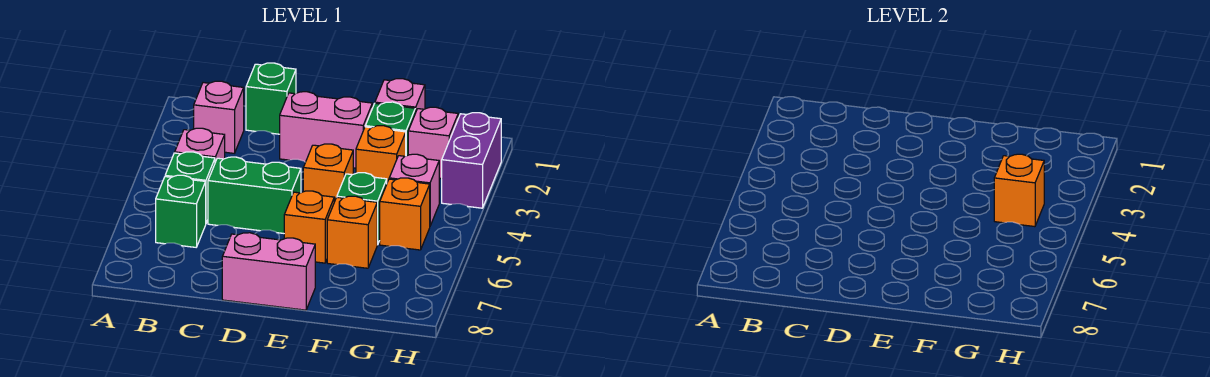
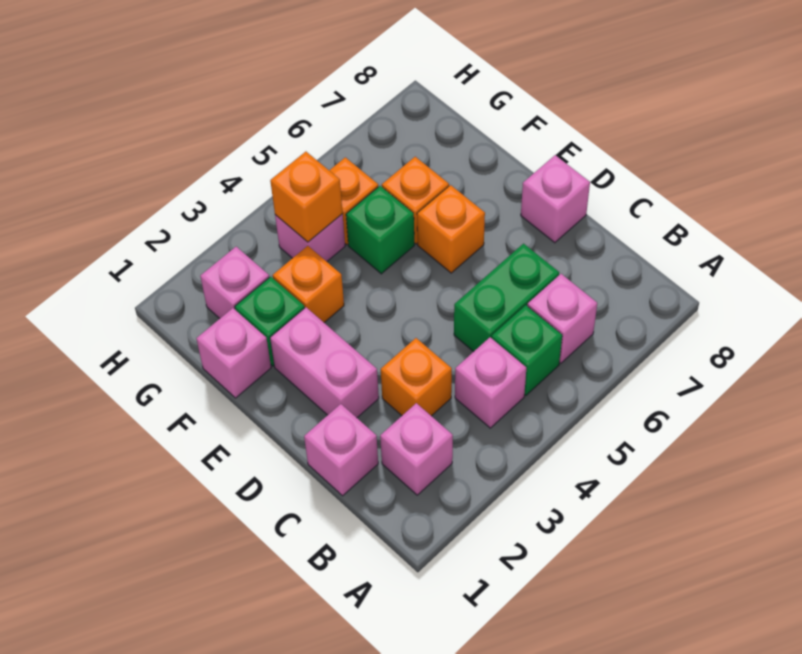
green 1x1 brick [156,175,206,247] -> pink 1x1 brick [527,274,597,363]
green 1x1 brick [246,63,296,134] -> pink 1x1 brick [304,404,378,496]
green 1x2 brick [208,157,301,233] -> green 1x2 brick turned to [454,244,559,352]
pink 1x2 brick [222,233,315,310] -> pink 1x1 brick [521,155,590,243]
orange 1x1 brick [303,144,353,202] -> orange 1x1 brick moved to [381,338,452,416]
purple 1x2 brick [442,113,501,208] -> none

